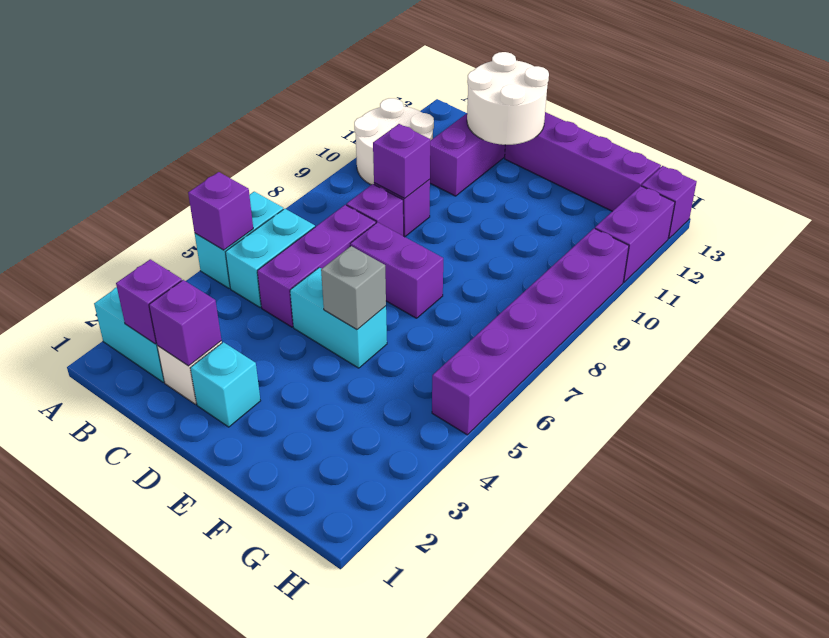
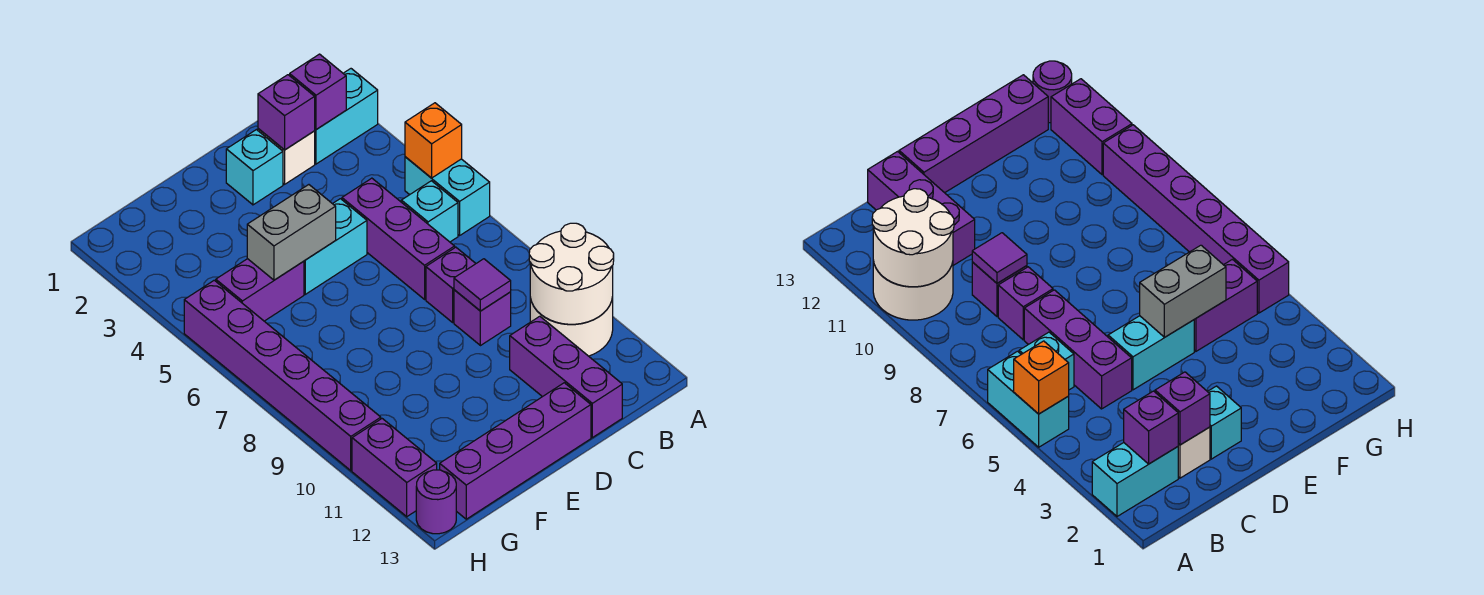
purple 1x1 brick [188,172,253,250] -> orange 1x1 brick [405,103,462,178]
cyan 1x2 brick [226,209,315,307] -> cyan 1x1 brick [401,181,458,242]
purple 1x1 brick [373,124,430,198] -> purple 1x1 tile [454,259,511,311]
white 2x2 round brick [467,52,549,145] -> white 2x2 round brick moved to [529,223,614,324]
purple 1x2 brick [350,222,443,318] -> purple 1x2 brick moved to [216,259,304,321]
grey 1x1 brick [321,246,386,330] -> grey 1x2 brick [247,185,336,280]
purple 1x1 brick [642,166,697,239] -> purple 1x1 round brick [416,470,456,534]

